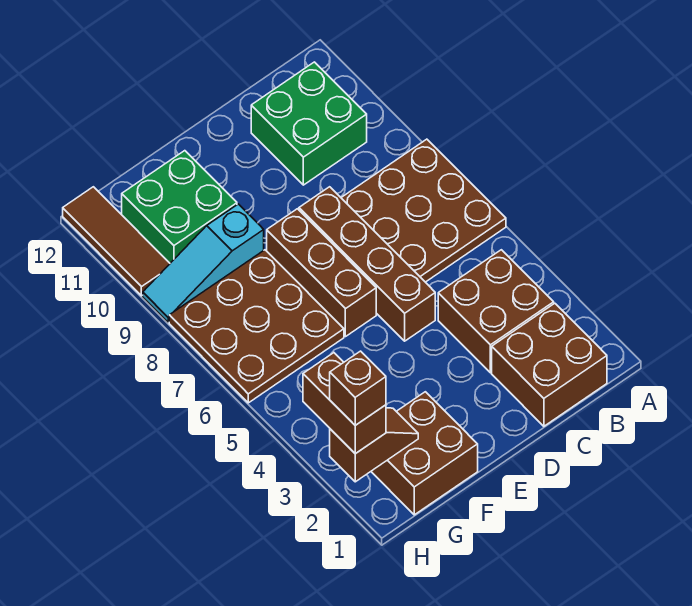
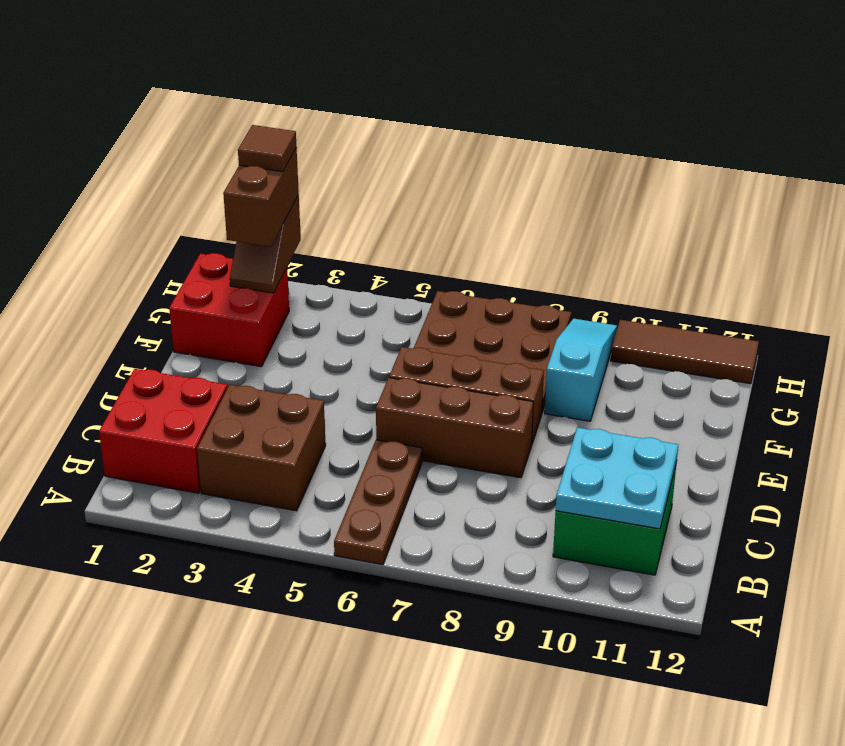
brown 3x3 plate [341,139,506,282] -> brown 1x3 plate [334,440,422,565]
brown 2x2 brick [492,303,607,426] -> red 2x2 brick [99,369,227,493]
none -> cyan 2x2 plate [556,427,678,529]
brown 1x4 brick [299,187,435,341] -> brown 1x3 brick [376,378,533,478]
brown 2x2 brick [371,392,478,515] -> red 2x2 brick [169,253,289,367]
green 2x2 brick [122,151,237,263] -> none
brown 1x2 brick [303,353,386,454] -> brown 1x2 brick turned to [223,148,299,247]
brown 1x1 brick [330,351,386,425] -> brown 1x1 tile [238,125,296,172]

